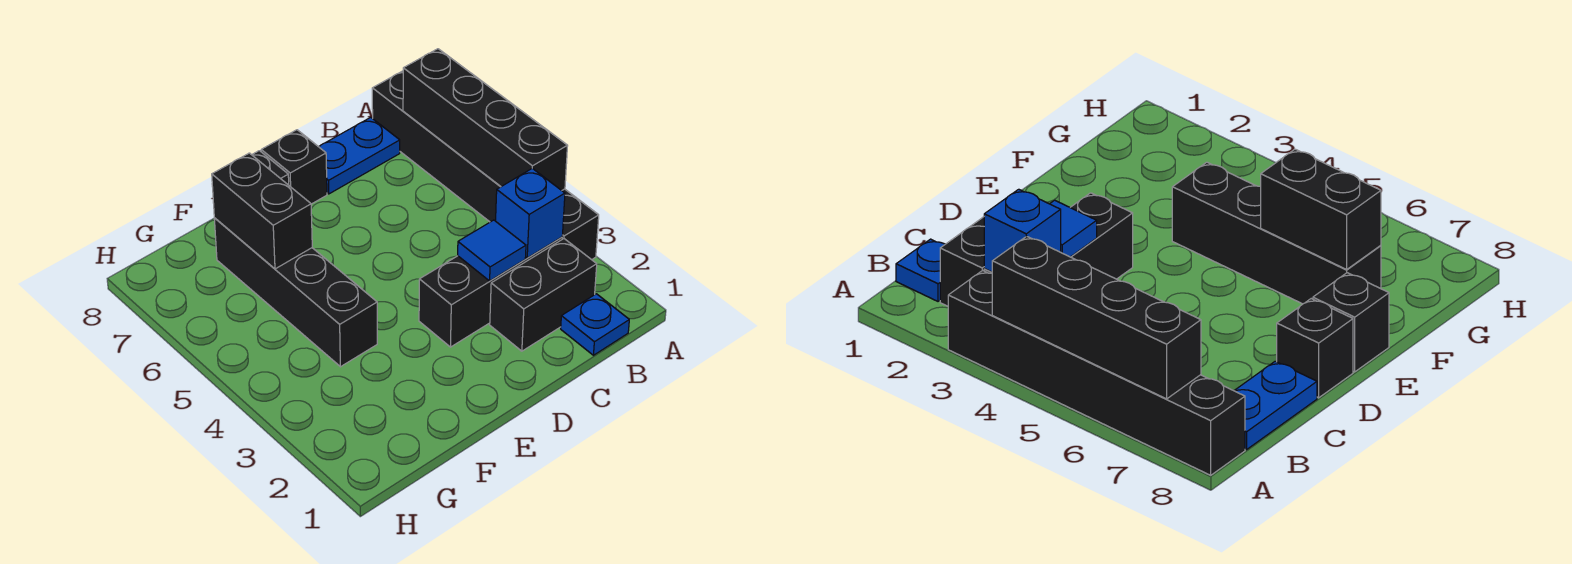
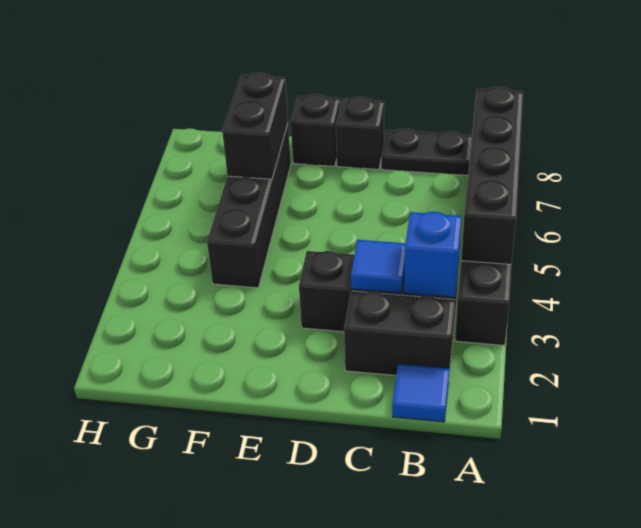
blue 1x1 plate [561,294,629,355] -> blue 1x1 tile [392,364,449,422]
blue 1x2 plate [319,117,400,194] -> black 1x2 plate [381,128,472,176]

